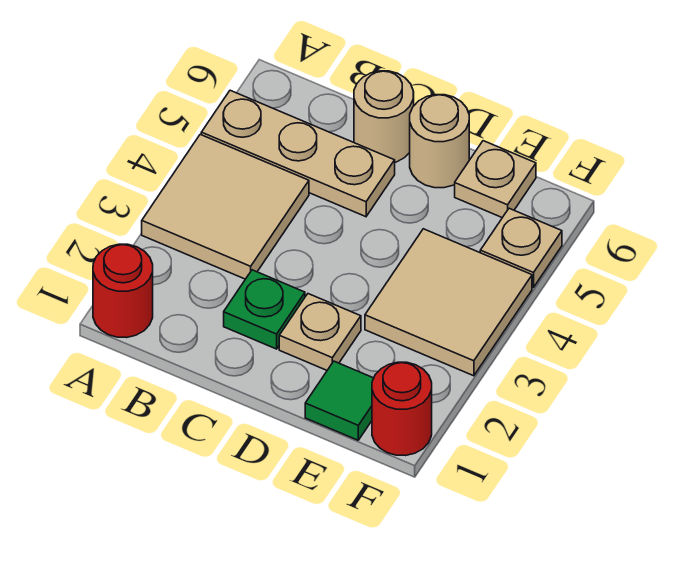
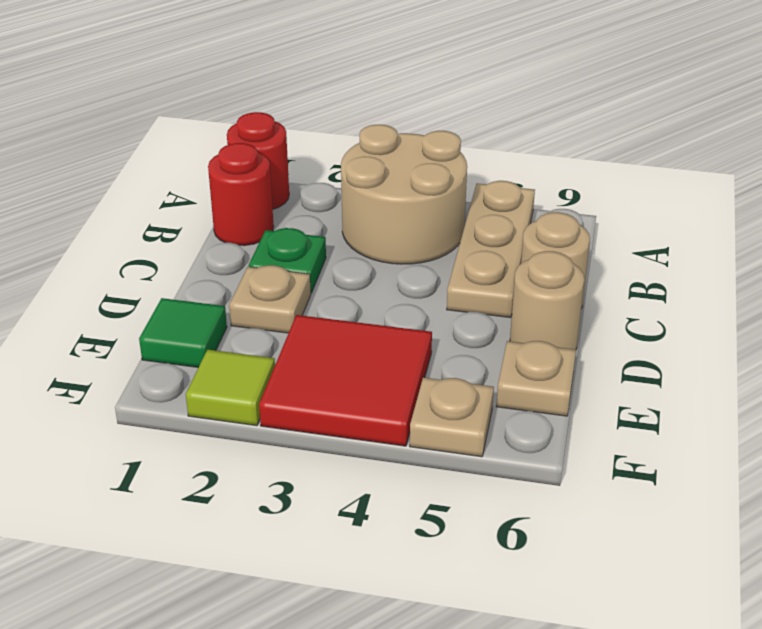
tan 2x2 tile [142,134,309,279] -> tan 2x2 round brick [341,125,467,264]
tan 2x2 tile [365,229,532,376] -> red 2x2 tile [259,315,432,446]
red 1x1 round brick [372,362,432,456] -> red 1x1 round brick moved to [208,143,274,246]
none -> lime 1x1 tile [186,350,275,426]

